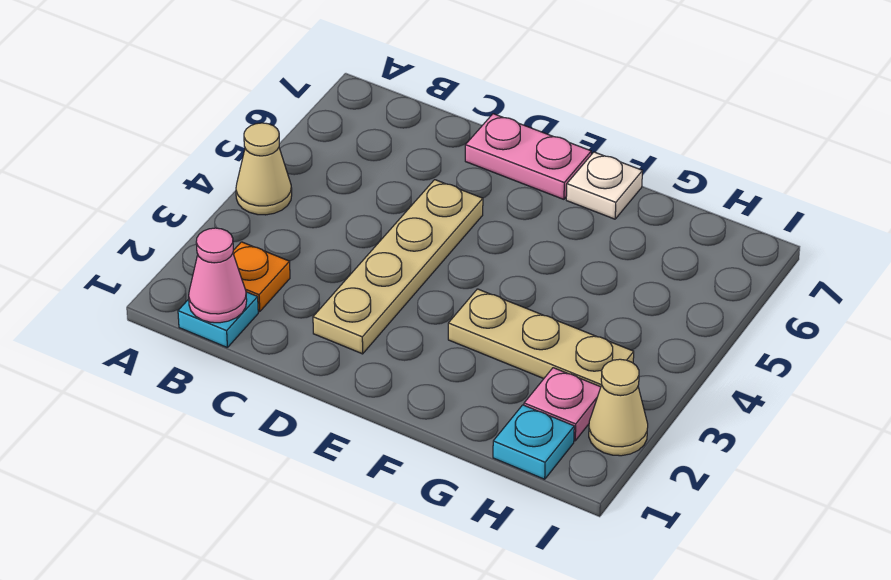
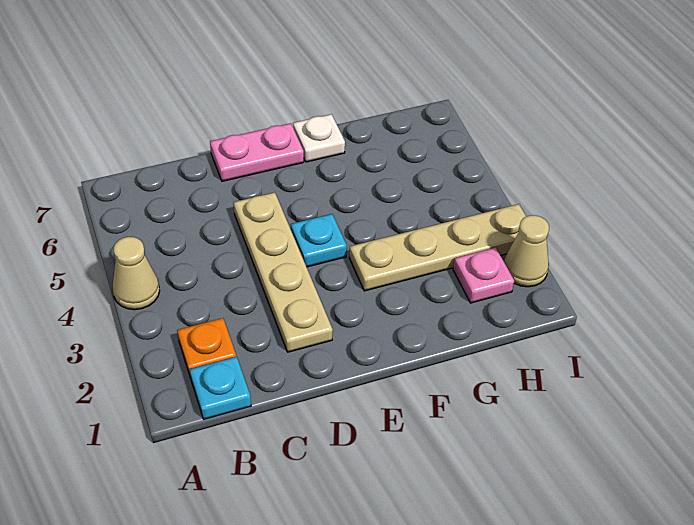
pink 1x1 cone [189,228,247,323] -> none
tan 1x3 plate [448,289,634,387] -> tan 1x4 plate [349,204,526,291]
cyan 1x1 plate [493,405,574,479] -> cyan 1x1 plate moved to [291,214,347,267]

